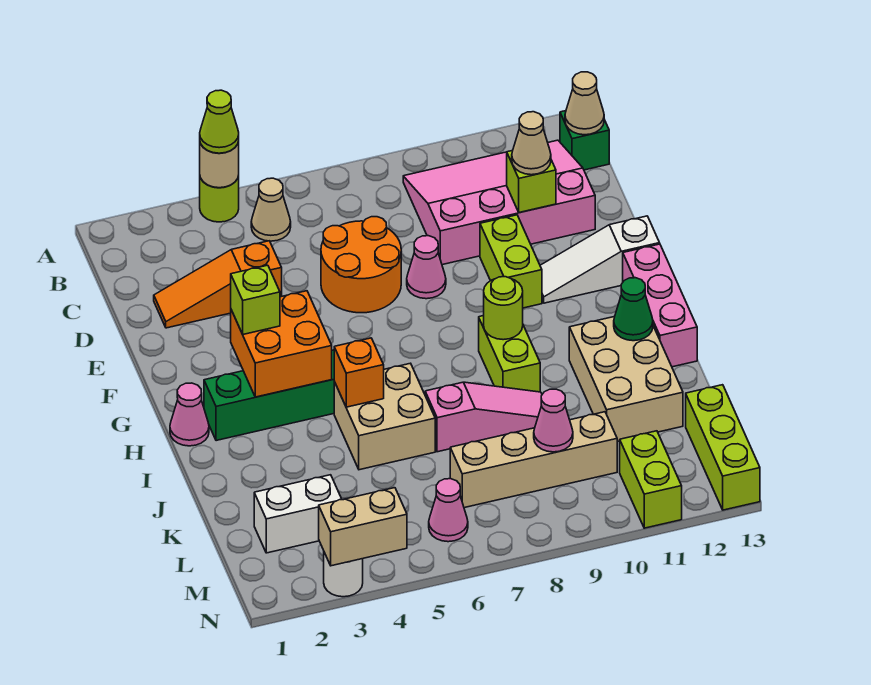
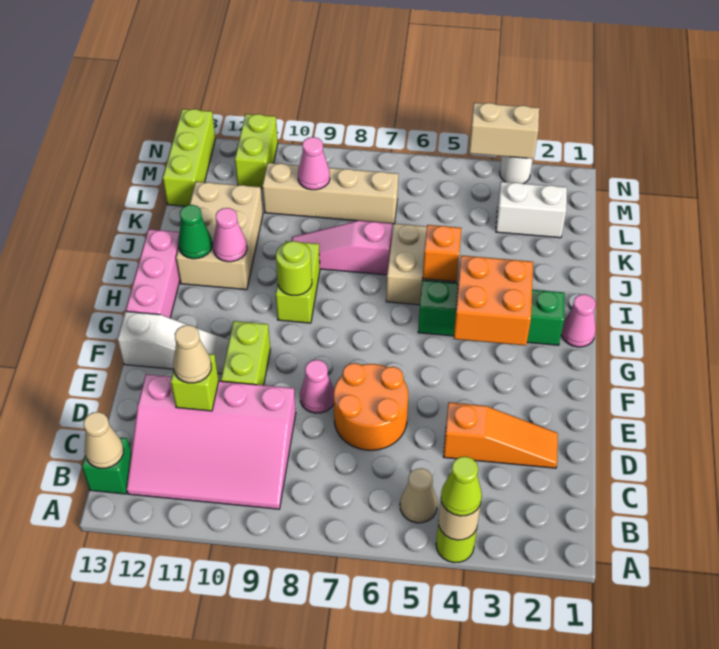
lime 1x1 brick [231,265,280,334] -> none
pink 1x1 cone [429,479,468,542] -> pink 1x1 cone moved to [213,208,247,262]

